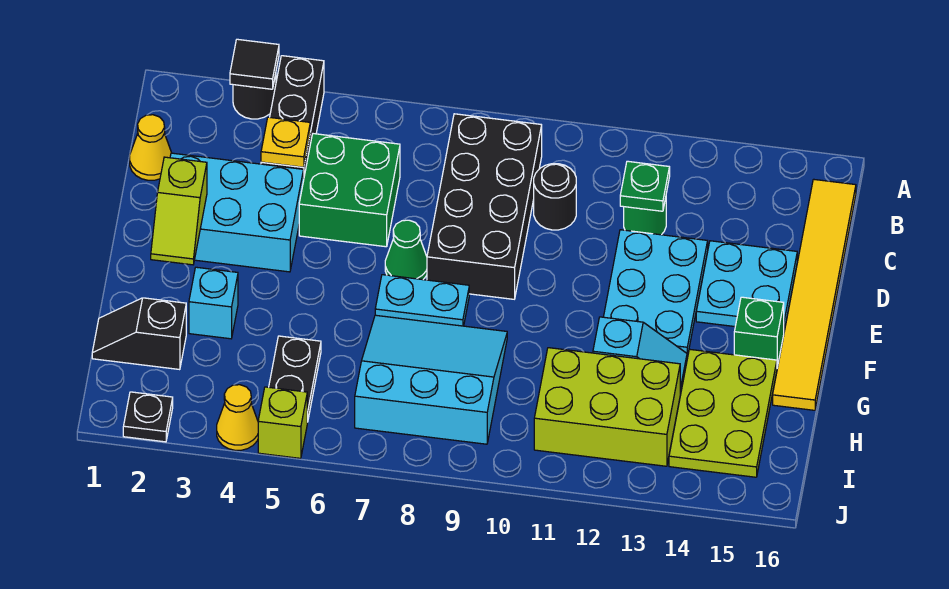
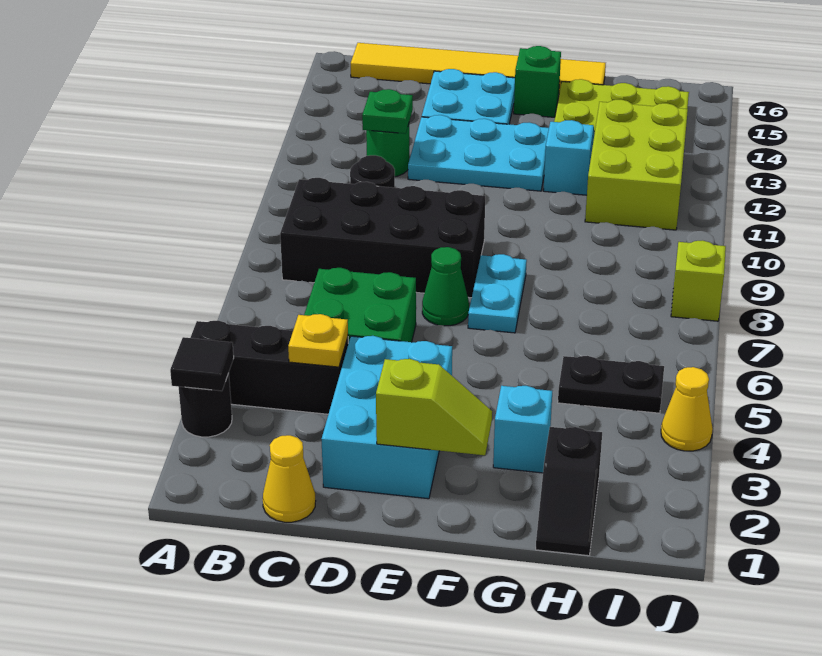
cyan 3x3 slope [355,315,507,444] -> none
black 1x1 plate [123,392,173,442] -> none
lime 1x1 brick [258,387,307,458] -> lime 1x1 brick moved to [671,240,726,321]

